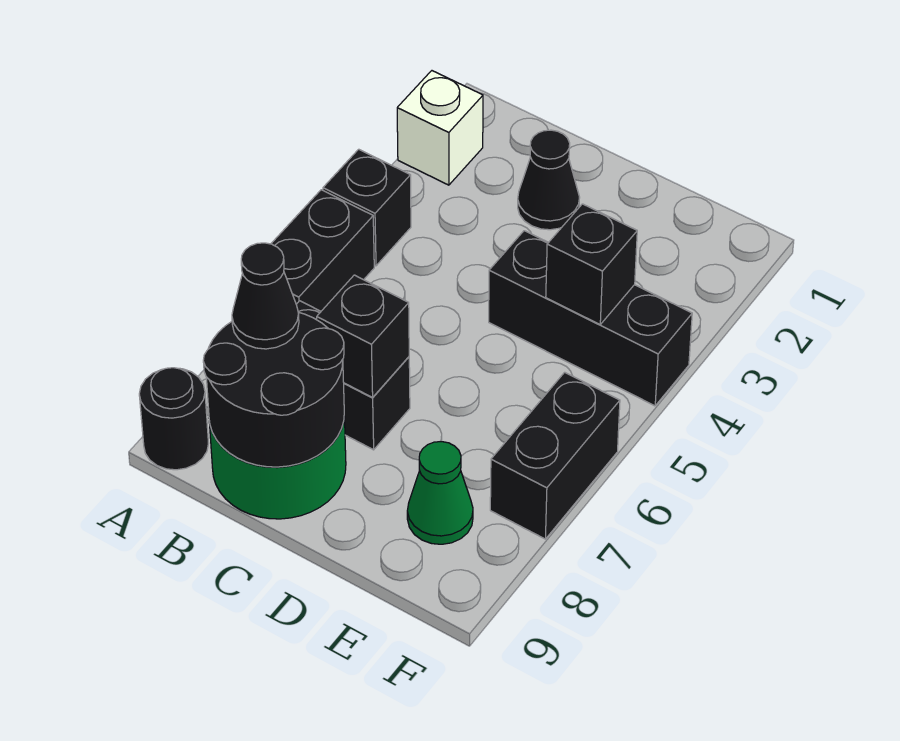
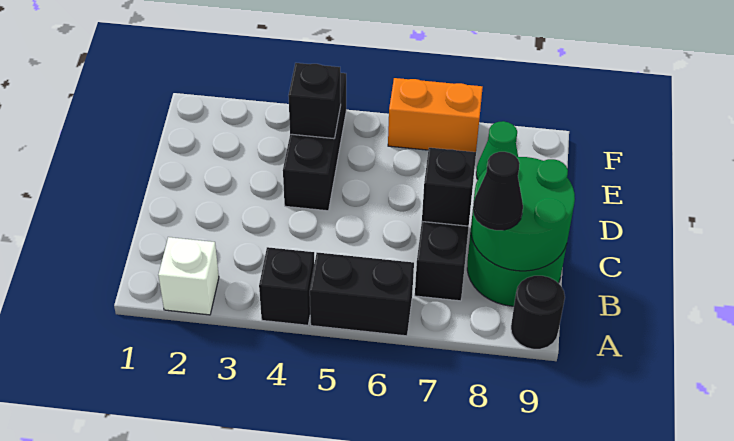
black 2x2 round brick [203,312,344,467] -> green 2x2 round brick [471,157,575,271]
black 1x1 cone [518,130,580,230] -> none
black 1x2 brick [490,372,620,539] -> orange 1x2 brick [388,78,483,152]

